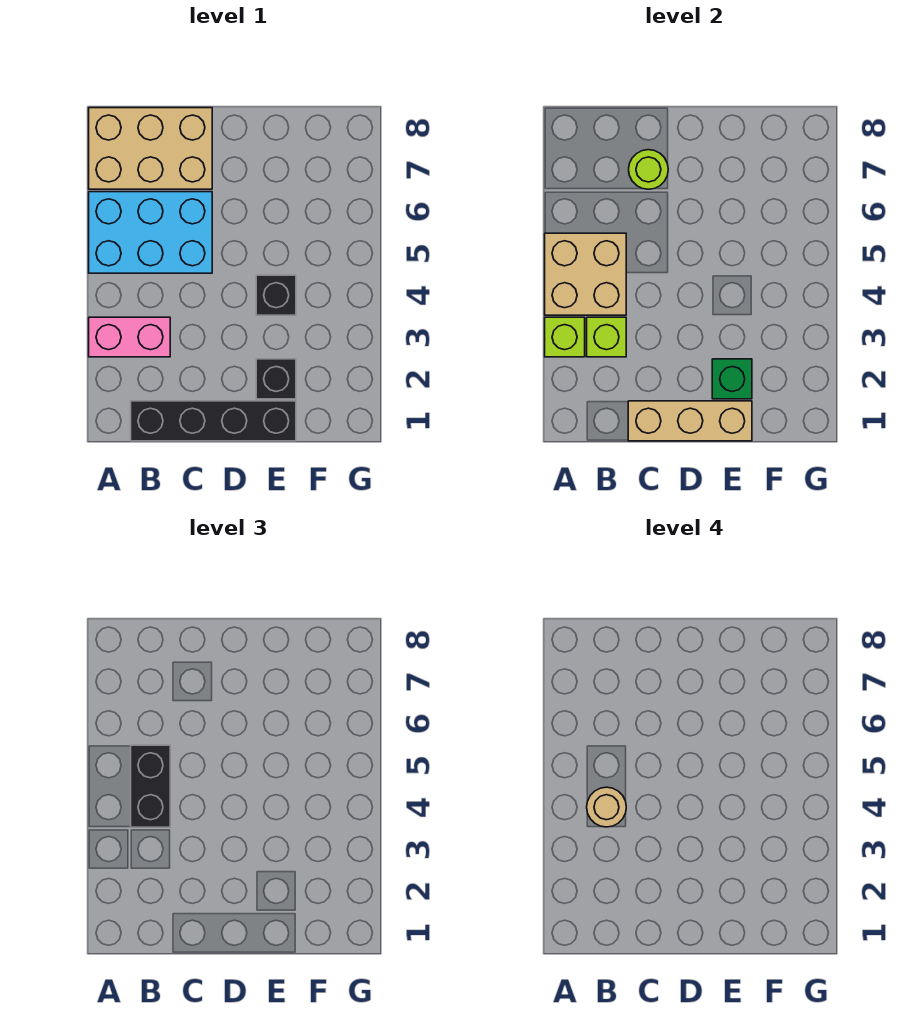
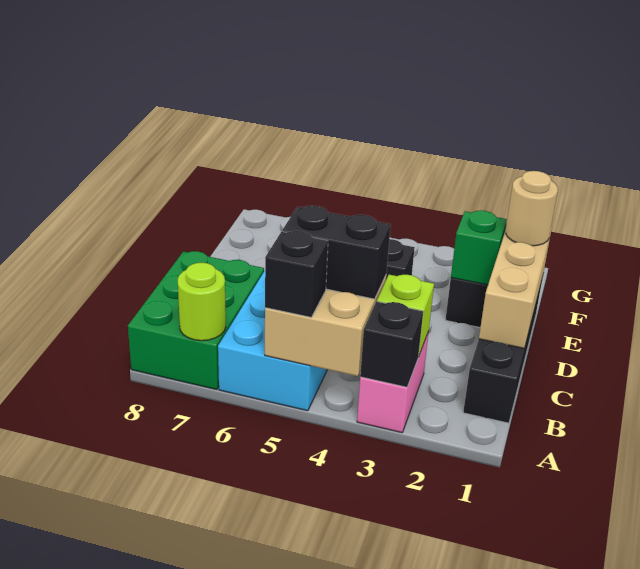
lime 1x1 brick [545,317,585,357] -> black 1x1 brick [360,302,423,387]
none -> black 1x1 brick [265,231,328,317]
tan 2x3 brick [89,108,212,189] -> green 2x3 brick [128,251,264,390]
tan 1x1 round brick [587,787,626,827] -> tan 1x1 round brick moved to [506,171,558,246]
lime 1x1 round brick [629,150,668,189] -> lime 1x1 round brick moved to [178,263,226,341]

